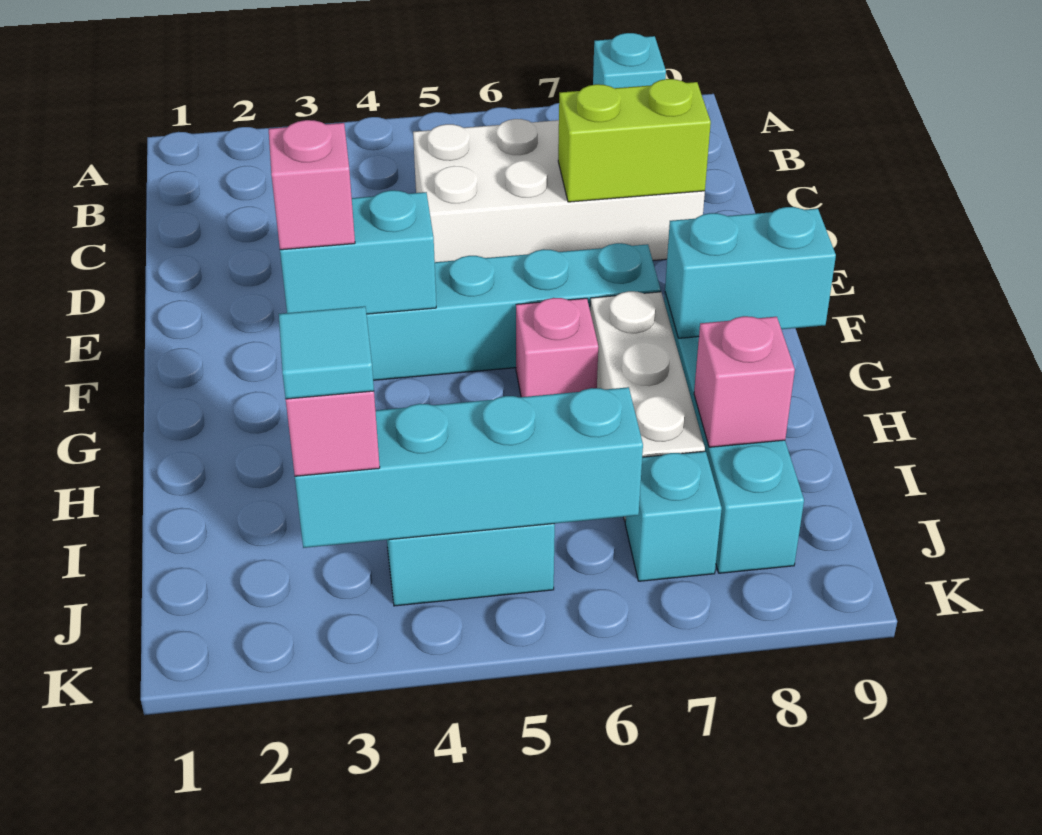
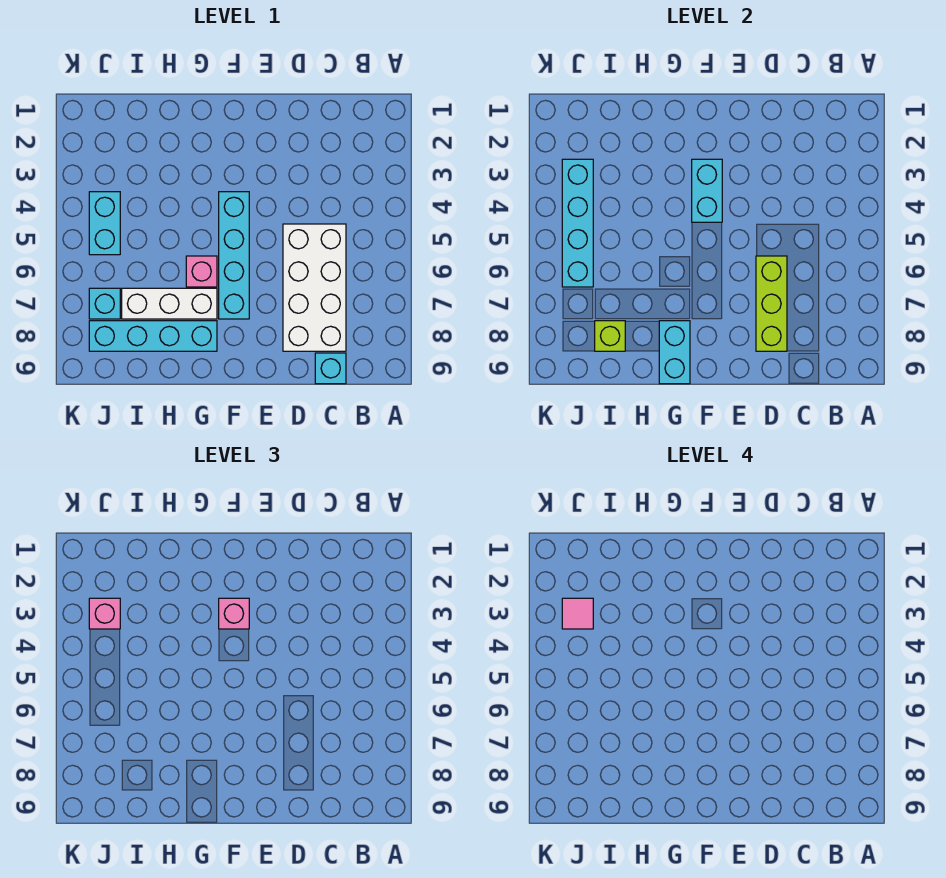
cyan 1x1 brick [593,33,666,88] -> cyan 1x1 brick moved to [315,353,346,384]
lime 1x2 brick [558,79,711,202] -> lime 1x3 brick [756,256,787,351]
pink 1x1 brick [694,316,795,447] -> lime 1x1 brick [595,321,625,351]
cyan 1x1 tile [279,306,374,399] -> pink 1x1 tile [562,598,593,629]

